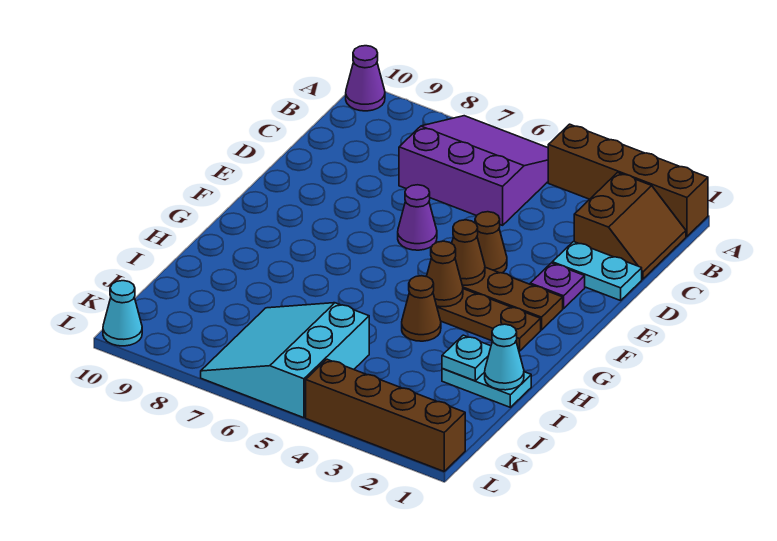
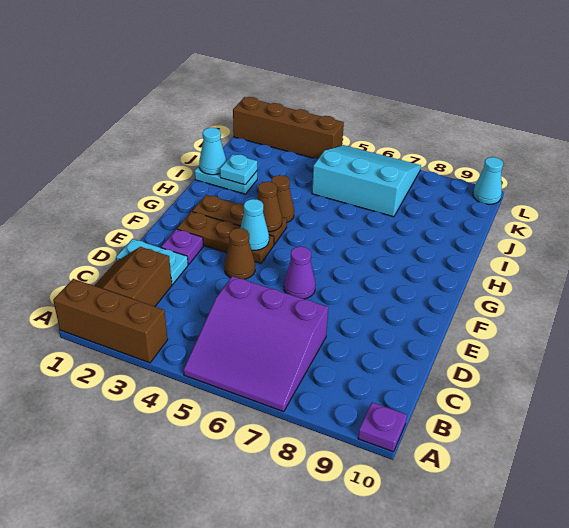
brown 1x4 brick [548,124,708,236] -> brown 1x3 brick [53,279,168,363]
purple 1x1 cone [346,46,385,111] -> purple 1x1 plate [358,402,407,452]
brown 1x1 cone [452,220,485,285] -> cyan 1x1 cone [240,199,269,250]
cyan 3x3 slope [201,303,369,418] -> cyan 3x3 slope turned to [312,145,421,217]

